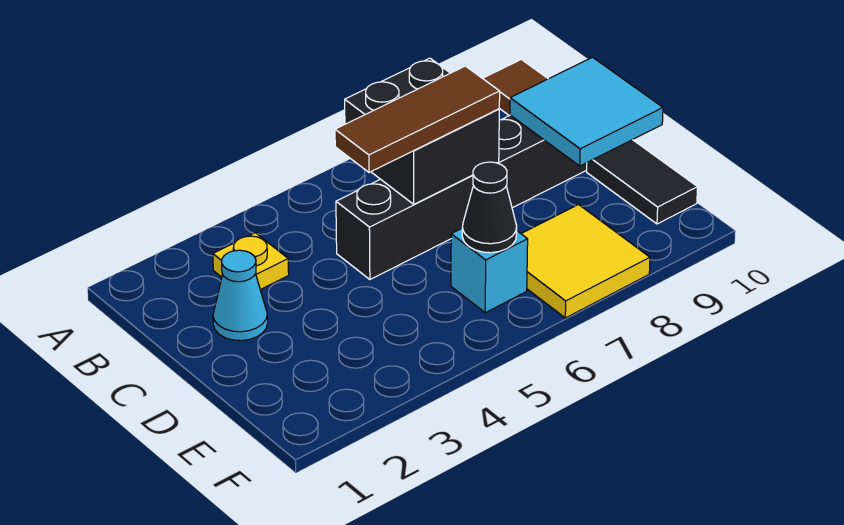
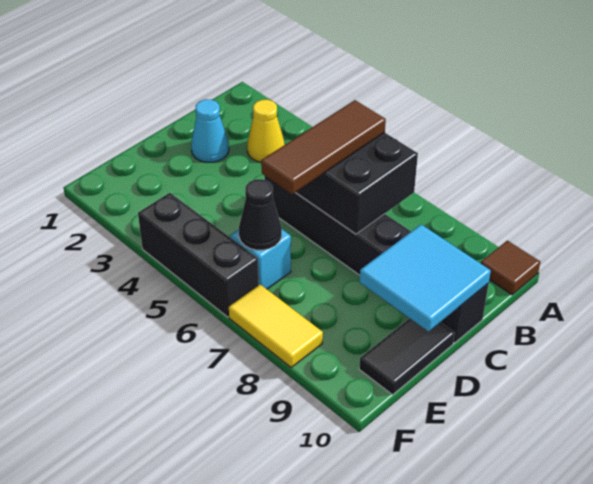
yellow 1x1 plate [213,233,289,290] -> yellow 1x1 cone [247,100,285,162]
brown 1x3 tile [335,66,500,172] -> brown 1x3 tile turned to [261,100,386,194]
yellow 2x2 tile [521,205,650,318] -> yellow 1x2 tile [229,285,323,367]
none -> black 1x3 brick [138,193,259,317]

